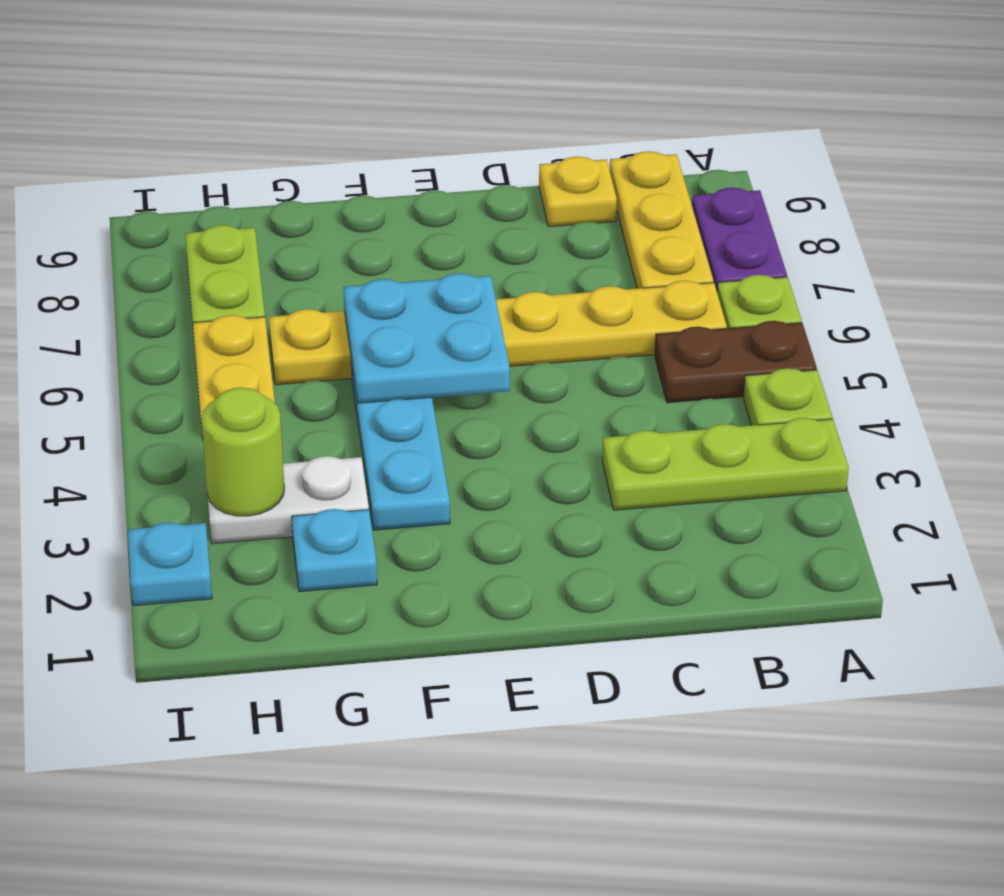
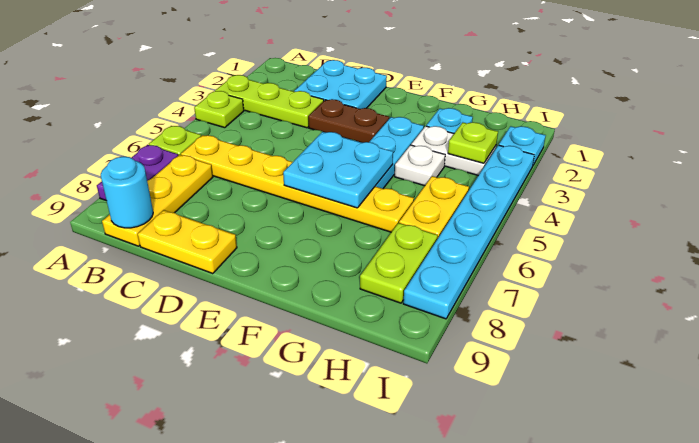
brown 1x2 plate [655,321,817,403] -> brown 1x2 plate moved to [308,99,389,143]
none -> cyan 1x1 round brick [101,156,153,228]
none -> cyan 2x2 plate [294,60,387,109]
yellow 1x1 plate [539,156,617,227] -> yellow 1x2 plate [138,210,237,274]
none -> white 1x1 plate [395,145,445,186]
lime 1x1 round brick [202,387,284,516] -> lime 1x1 plate [448,122,498,163]
none -> cyan 1x6 plate [403,145,534,319]

